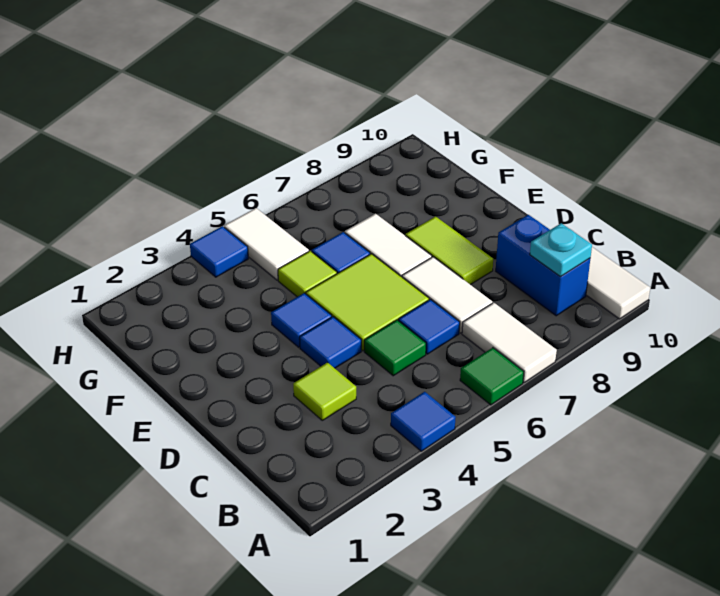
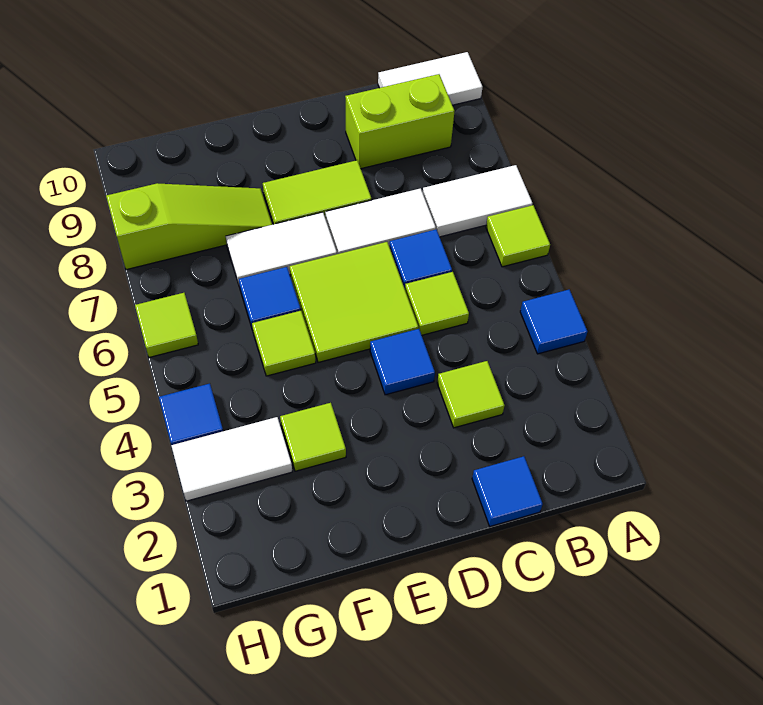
green 1x1 tile [460,348,524,405] -> lime 1x1 tile [486,205,550,267]
blue 1x2 brick [496,215,590,316] -> lime 1x2 brick [345,74,454,169]
cyan 1x1 plate [530,223,592,277] -> none
green 1x1 tile [364,320,426,376] -> lime 1x1 tile [405,272,469,335]
blue 1x1 tile [271,293,332,347] -> blue 1x1 tile moved to [472,456,543,526]
none -> lime 1x1 tile [280,403,346,471]
none -> lime 1x3 slope [106,183,272,270]
white 1x2 tile [224,208,309,280] -> white 1x2 tile moved to [171,417,292,501]
none -> lime 1x1 tile [135,293,198,357]

